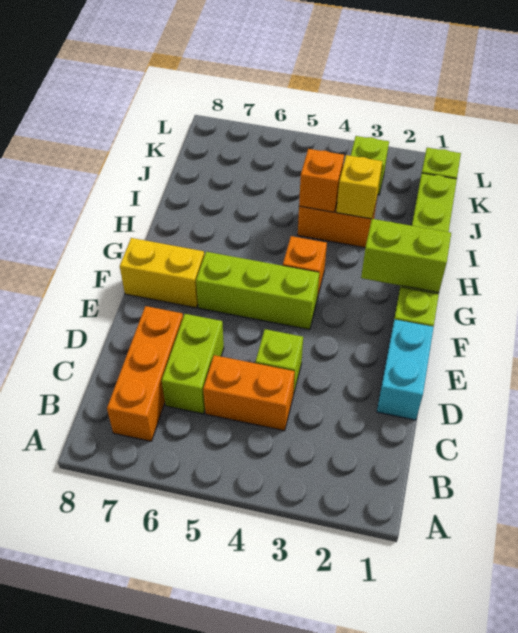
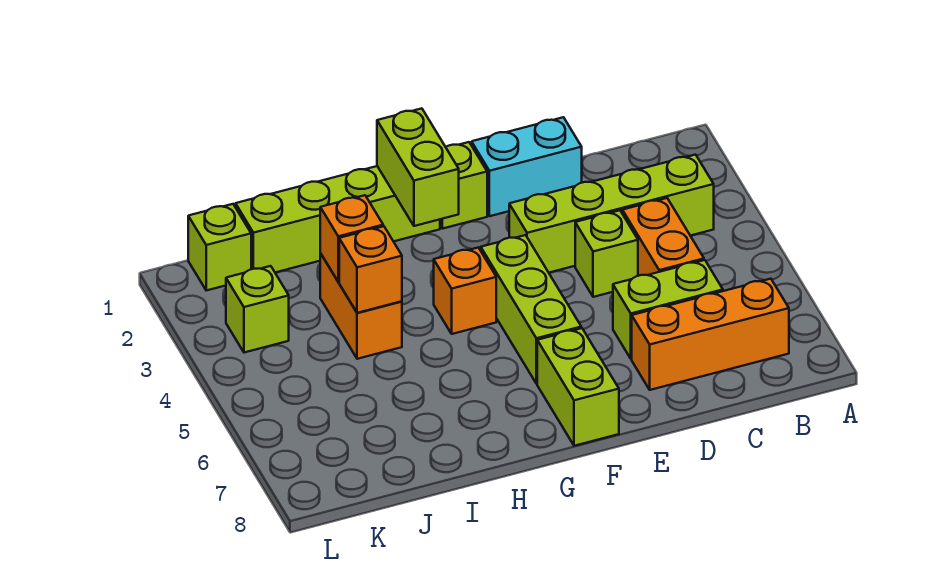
none -> lime 1x4 brick [509,155,714,273]
yellow 1x2 brick [120,238,204,308] -> lime 1x2 brick [537,328,619,446]
yellow 1x1 brick [336,155,382,219] -> orange 1x1 brick [320,195,383,282]

